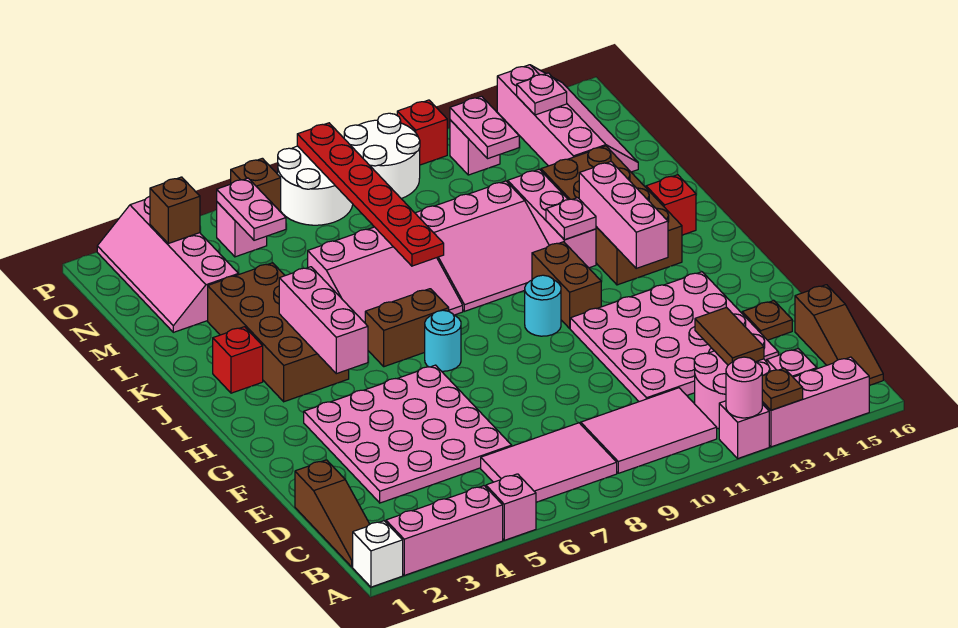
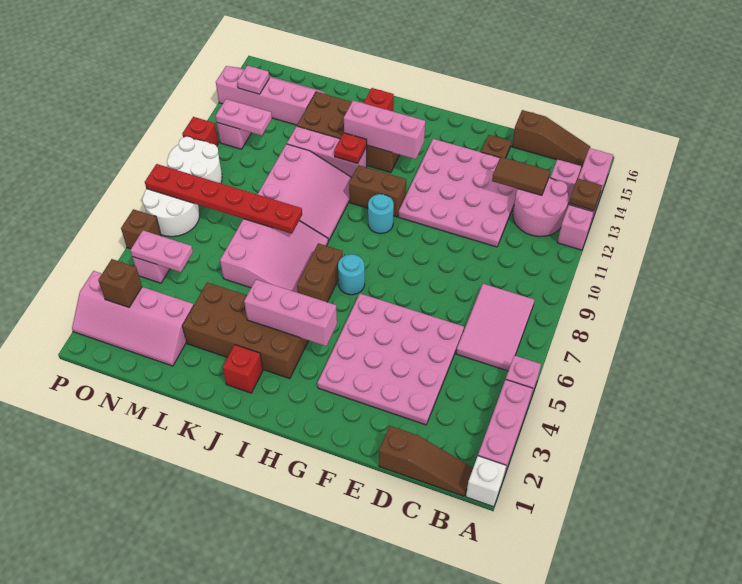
pink 1x1 round brick [726,357,762,418] -> none
pink 2x3 tile [581,388,717,473] -> none
pink 1x1 plate [546,198,596,240] -> red 1x1 plate [334,133,367,164]

